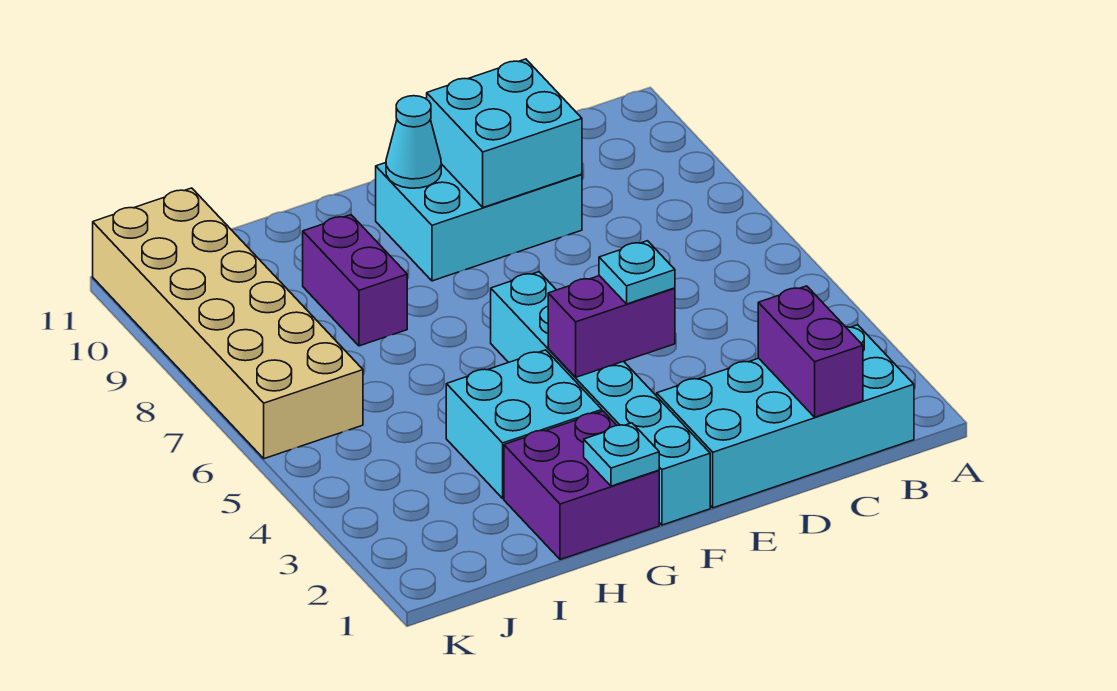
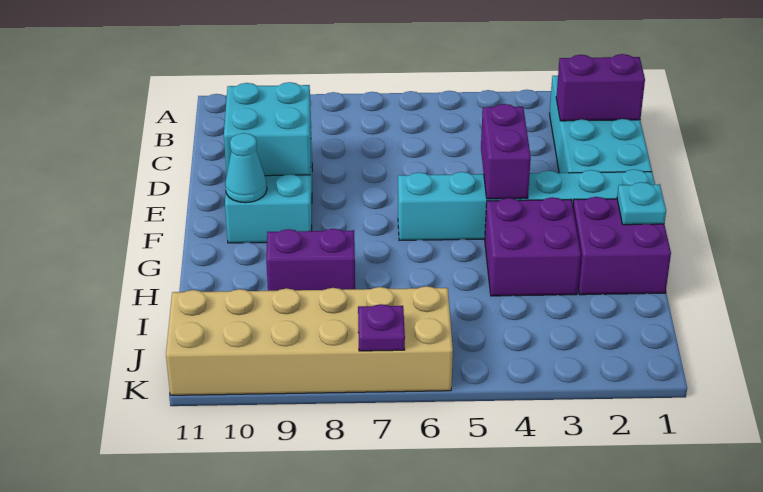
cyan 1x1 plate [599,241,675,304] -> none
cyan 2x2 brick [446,350,602,498] -> purple 2x2 brick [485,197,581,296]
none -> purple 1x1 plate [358,304,405,351]

